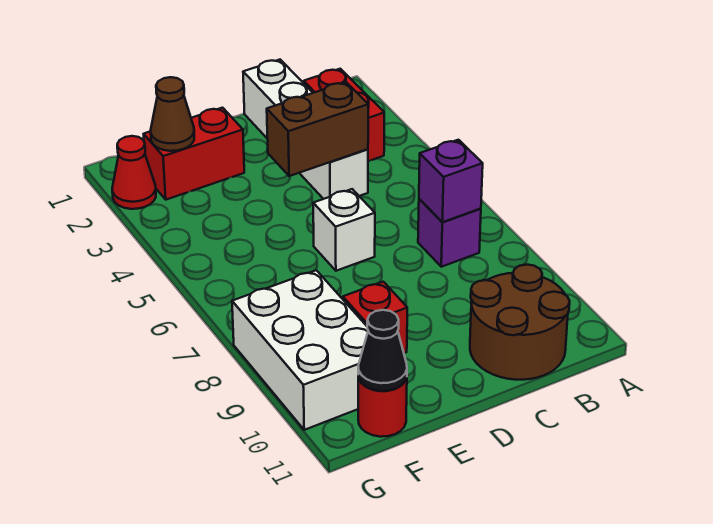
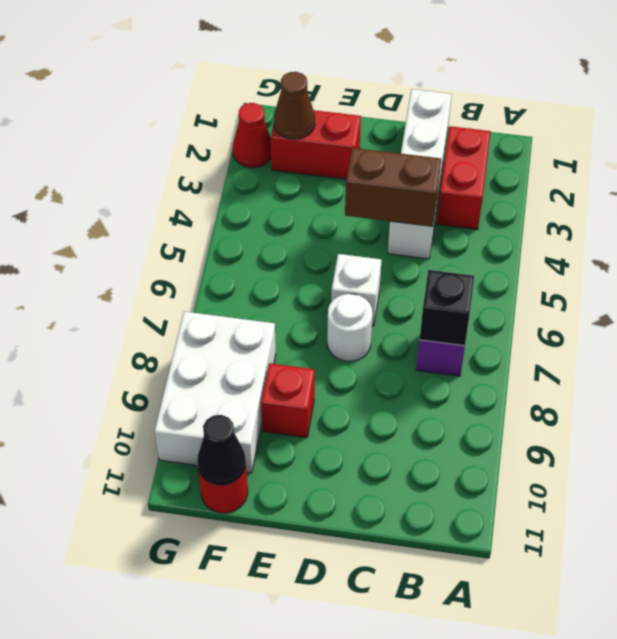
purple 1x1 brick [419,140,483,222] -> black 1x1 brick [419,270,474,346]
brown 2x2 round brick [470,265,570,380] -> none
none -> white 1x1 round brick [327,294,373,361]

